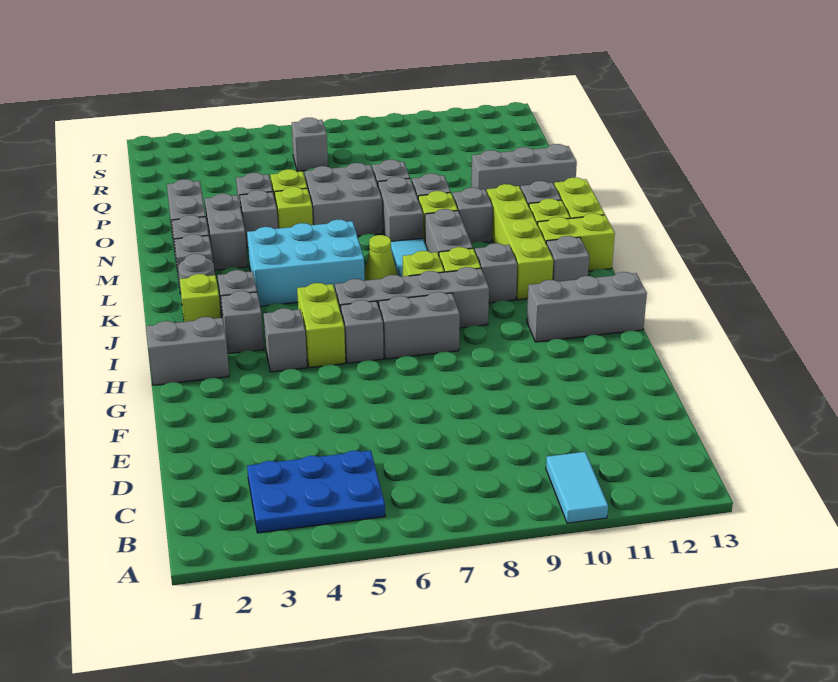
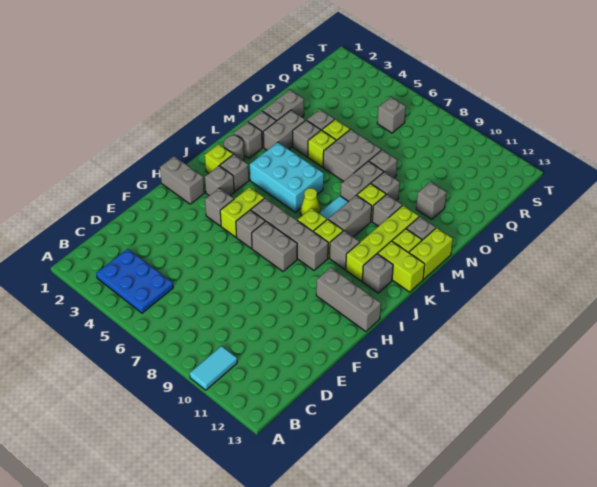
grey 1x3 brick [471,144,577,192] -> grey 1x1 brick [416,182,446,220]

